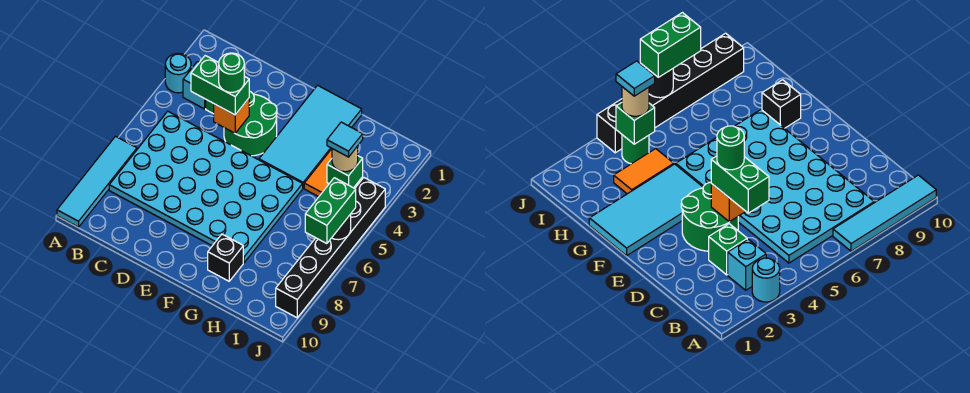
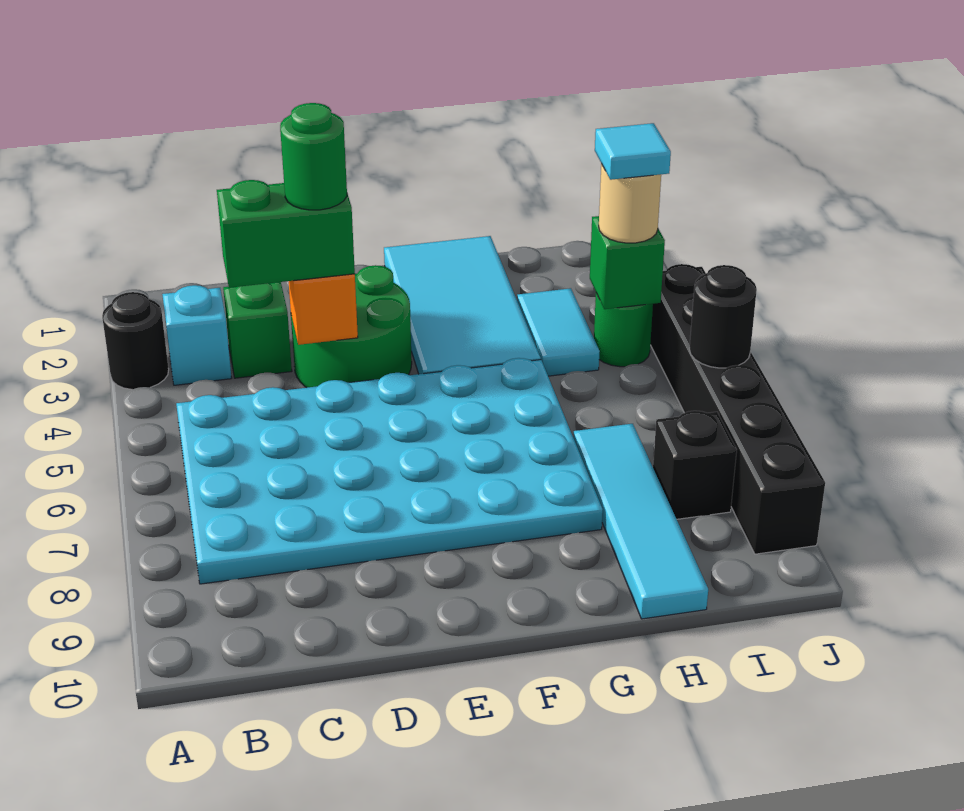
cyan 1x1 round brick [165,53,191,93] -> black 1x1 round brick [102,292,169,389]
cyan 1x4 tile [57,136,137,227] -> cyan 1x4 tile moved to [573,424,708,619]
black 1x1 brick [208,234,243,281] -> black 1x1 brick moved to [653,411,737,519]
orange 1x2 tile [304,149,332,197] -> cyan 1x2 tile [517,288,600,376]
green 1x2 brick [305,178,356,244] -> none

